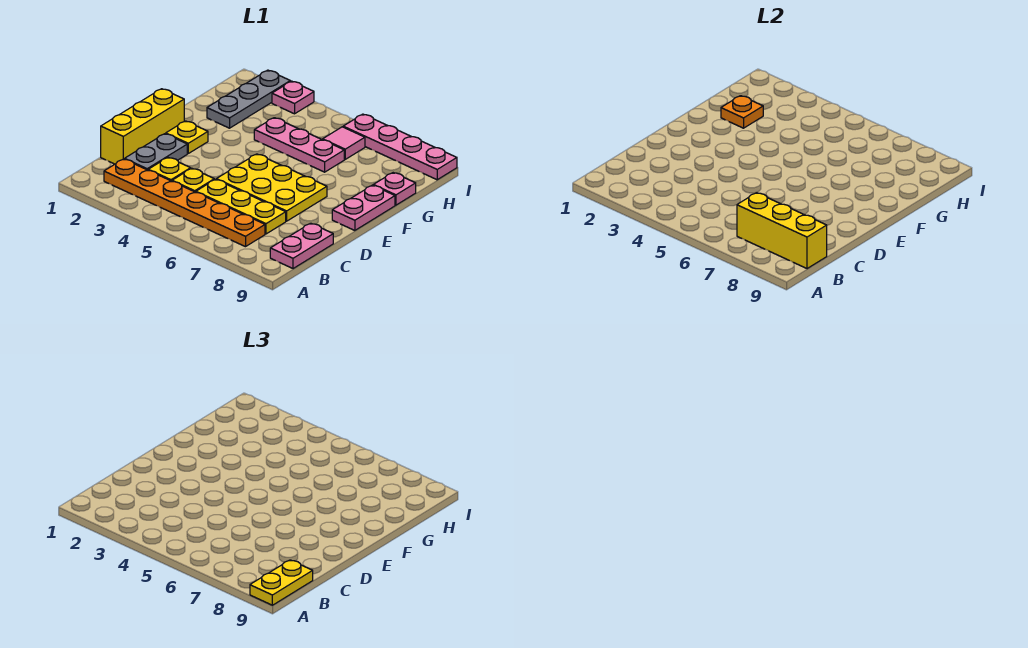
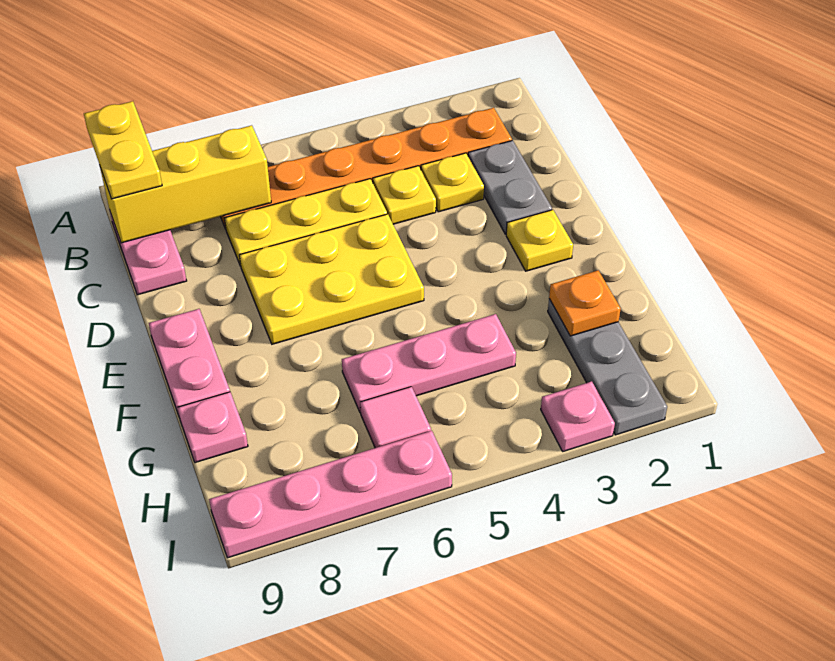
yellow 1x3 brick [101,89,184,164] -> none

